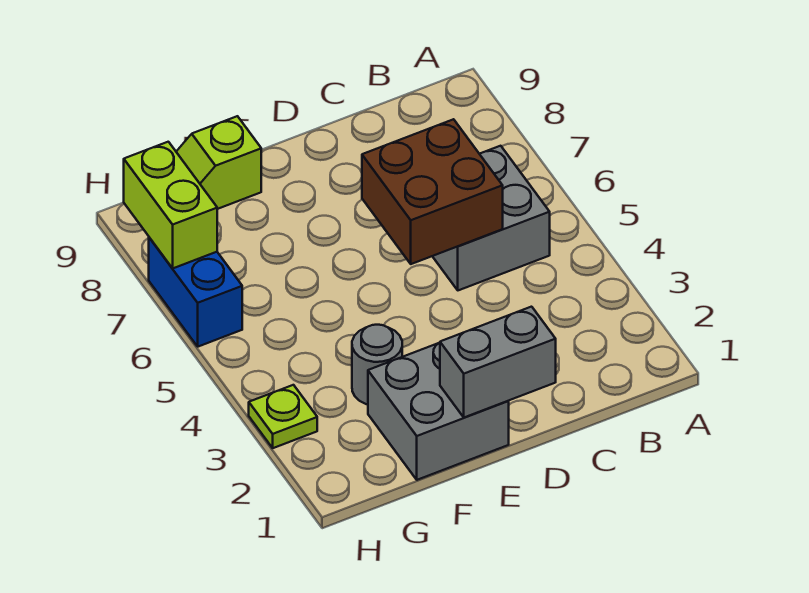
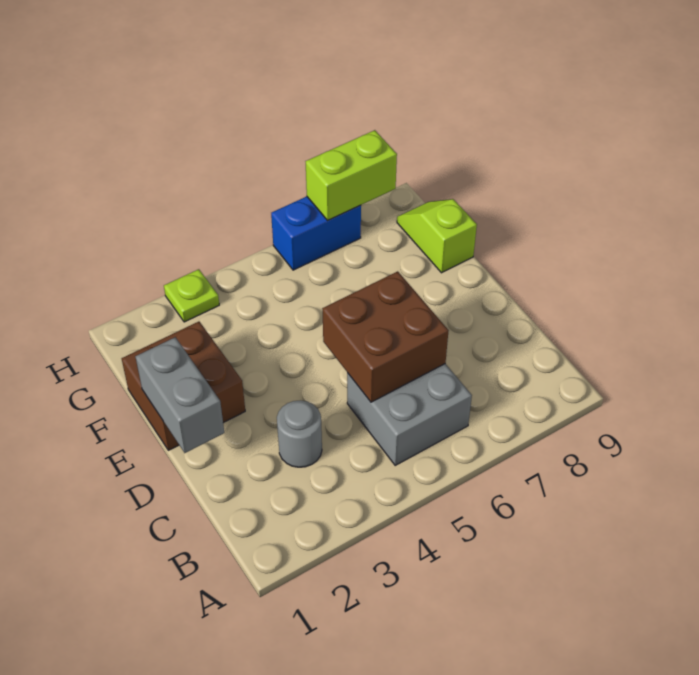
grey 2x2 brick [368,343,509,480] -> brown 2x2 brick [122,321,245,450]
grey 1x1 round brick [352,325,402,404] -> grey 1x1 round brick moved to [277,400,322,467]

